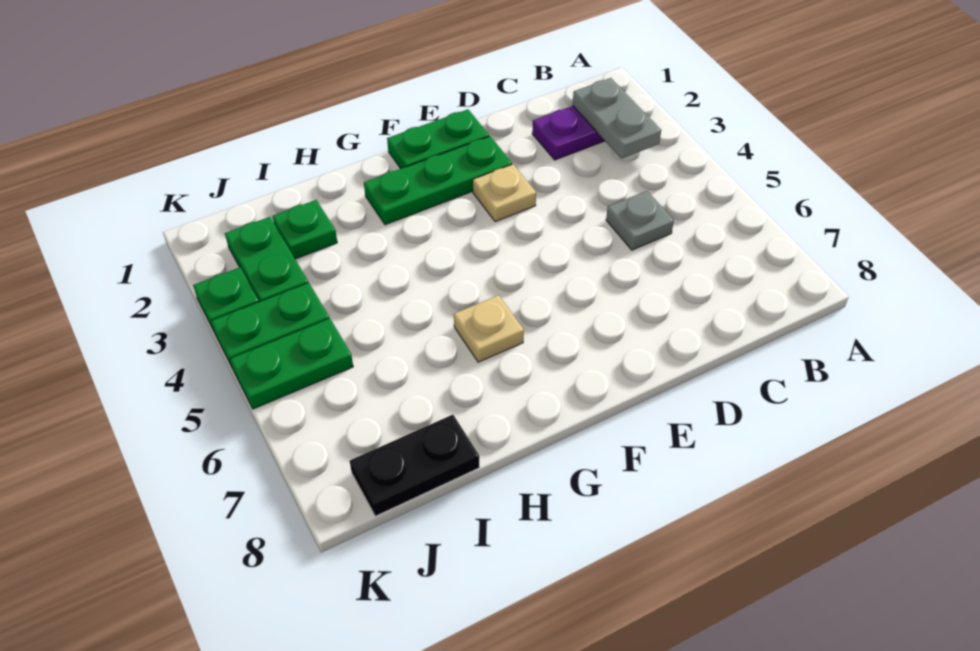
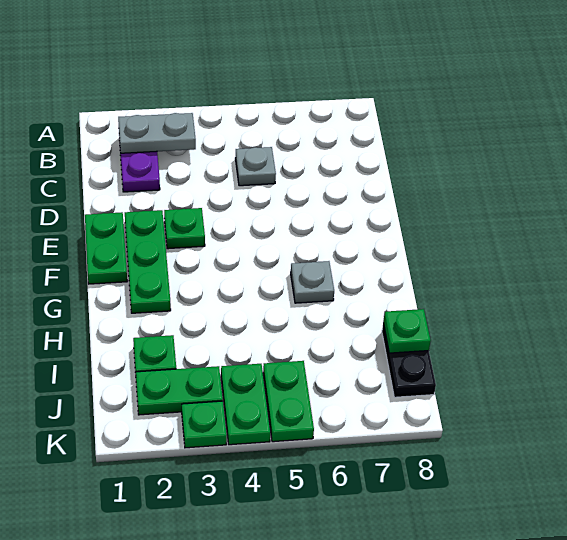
tan 1x1 plate [473,164,536,222] -> green 1x1 plate [164,208,205,249]
tan 1x1 plate [454,295,524,362] -> grey 1x1 plate [291,261,334,303]
none -> green 1x1 plate [383,309,431,353]

